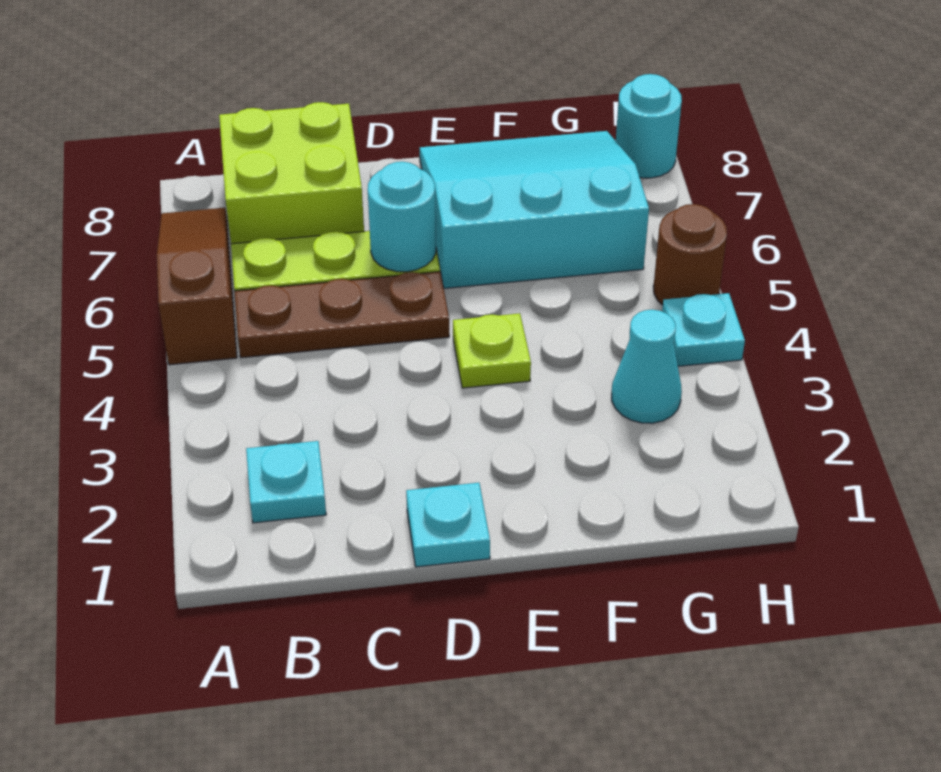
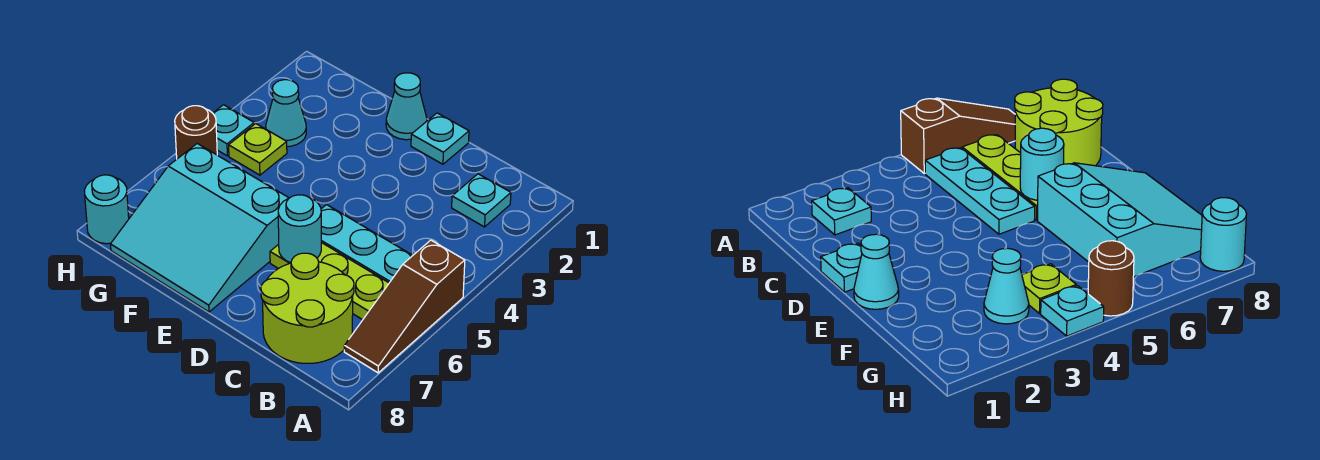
brown 1x3 plate [234,272,449,358] -> cyan 1x3 plate [321,205,413,283]
lime 2x2 brick [219,102,364,244] -> lime 2x2 round brick [261,253,354,363]
none -> cyan 1x1 cone [386,73,427,140]
lime 1x1 plate [453,313,531,388] -> lime 1x1 plate moved to [229,124,287,175]

